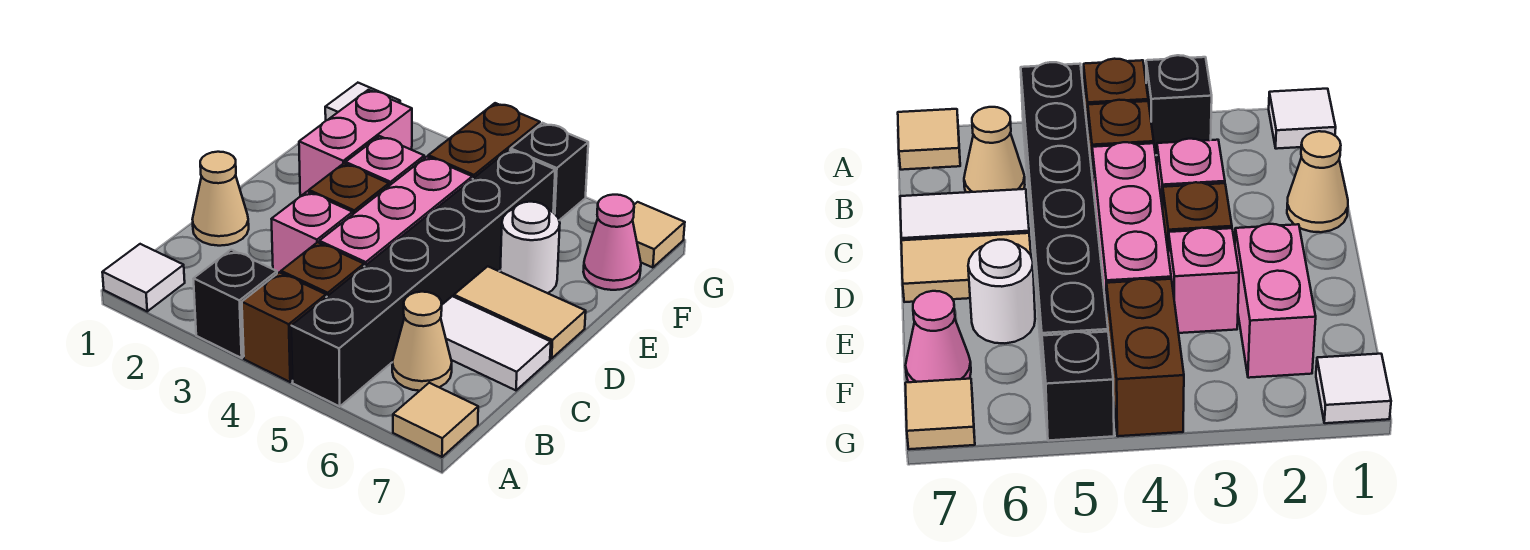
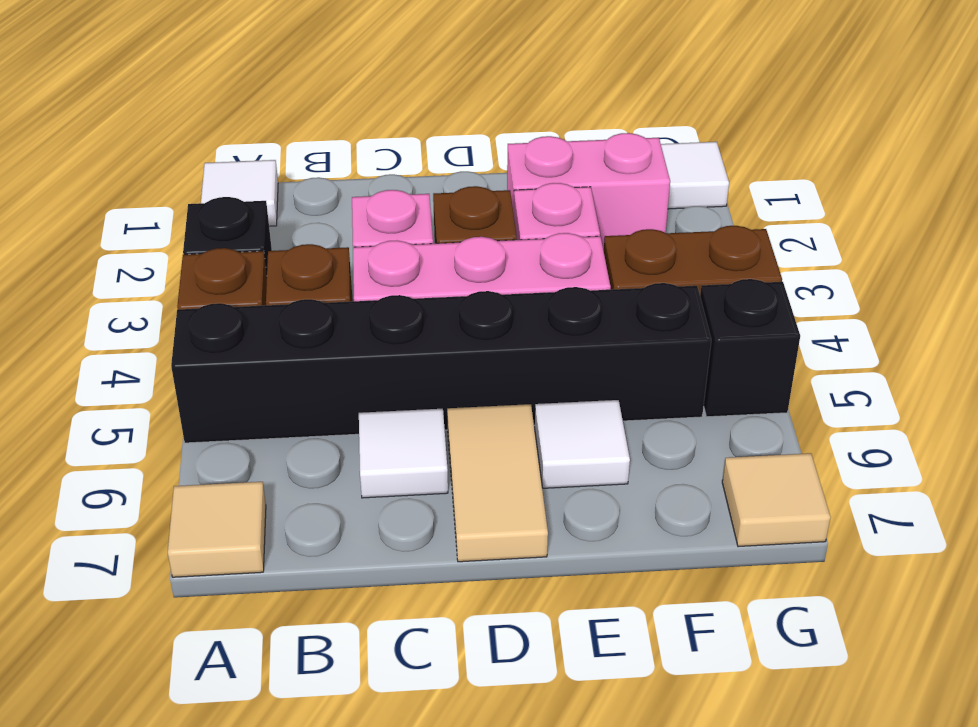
tan 1x1 cone [392,292,452,391] -> none
tan 1x1 cone [192,152,249,246] -> none
white 1x2 tile [441,296,551,390] -> white 1x1 tile [359,409,448,498]
white 1x1 round brick [500,202,560,293] -> white 1x1 tile [535,400,630,488]
pink 1x1 cone [583,195,641,290] -> none

